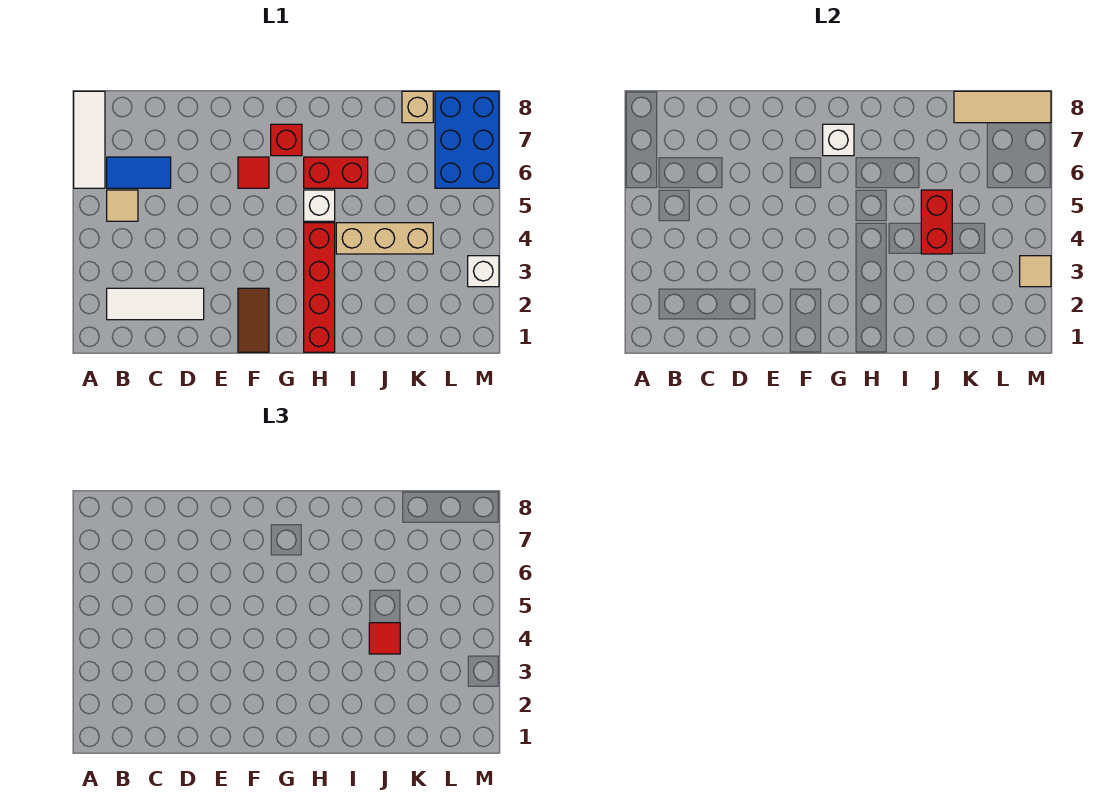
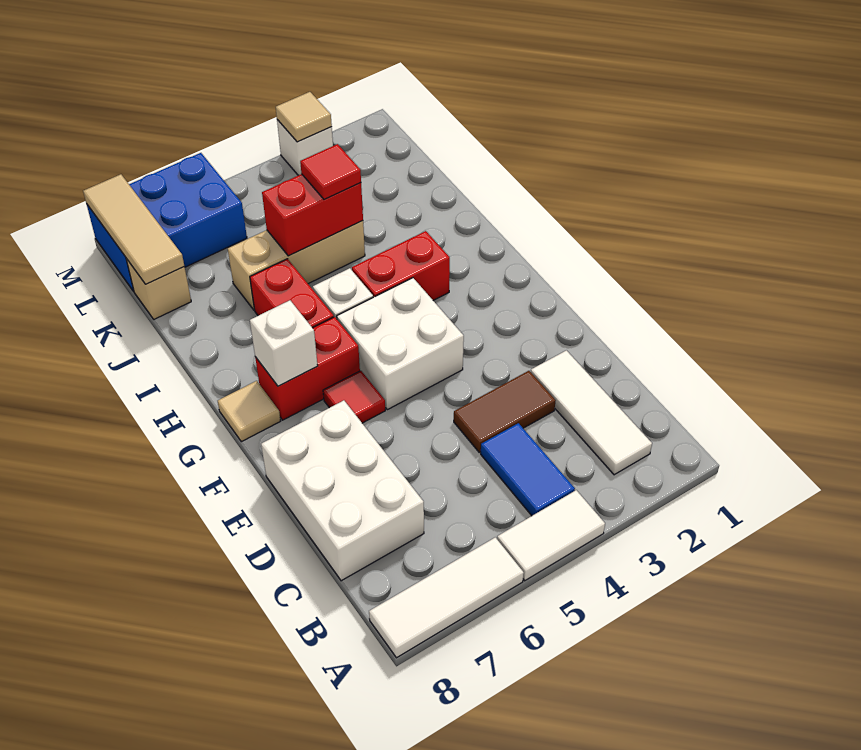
none -> white 1x2 tile [497,490,605,581]
tan 1x1 tile [107,190,138,221] -> tan 1x1 tile moved to [218,381,280,442]
blue 1x2 tile [107,157,171,188] -> blue 1x2 tile moved to [481,423,575,516]
none -> white 2x3 brick [261,400,424,581]
brown 1x2 tile [238,288,269,352] -> brown 1x2 tile moved to [454,371,556,452]
none -> white 2x2 brick [337,278,464,410]
red 1x1 brick [271,124,302,156] -> red 1x2 brick [255,317,360,420]
red 1x4 brick [304,223,335,352] -> red 1x2 brick [352,231,450,300]
tan 1x3 brick [336,223,433,254] -> tan 1x3 brick turned to [228,221,365,310]

